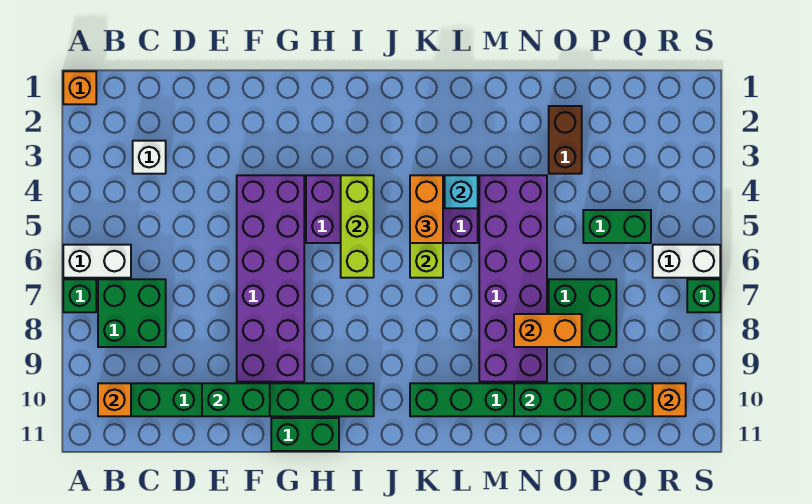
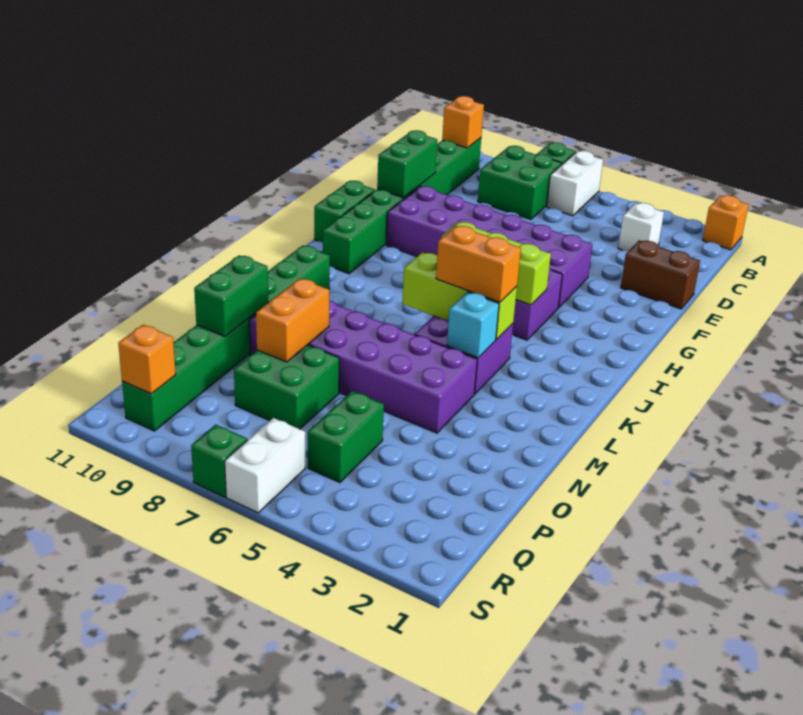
brown 1x2 brick [549,106,582,174] -> brown 1x2 brick moved to [621,240,700,309]

